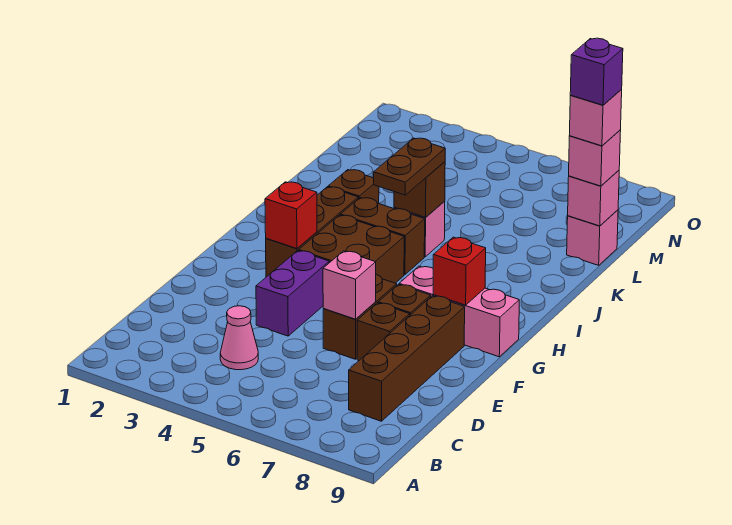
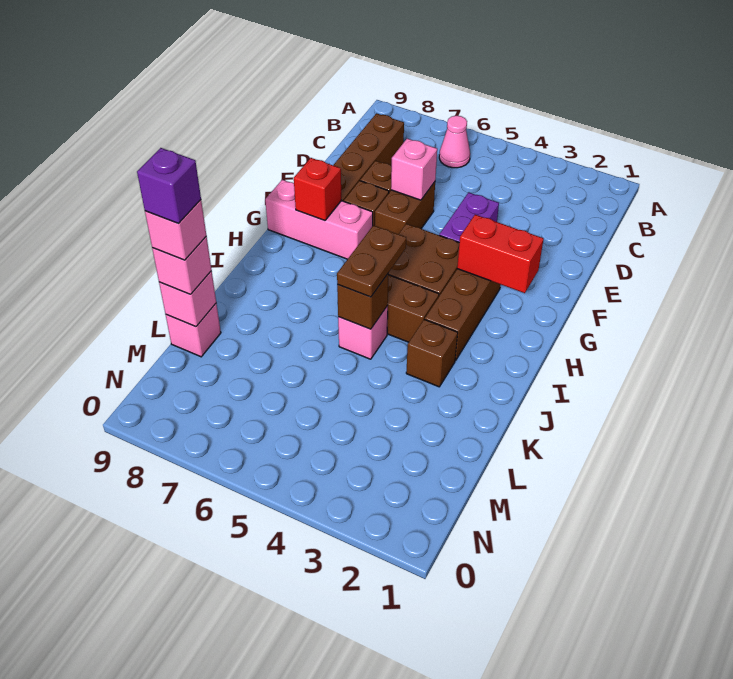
pink 1x1 cone [220,306,258,370] -> pink 1x1 cone moved to [439,116,470,168]
red 1x1 brick [265,182,317,249] -> red 1x2 brick [457,215,544,293]

